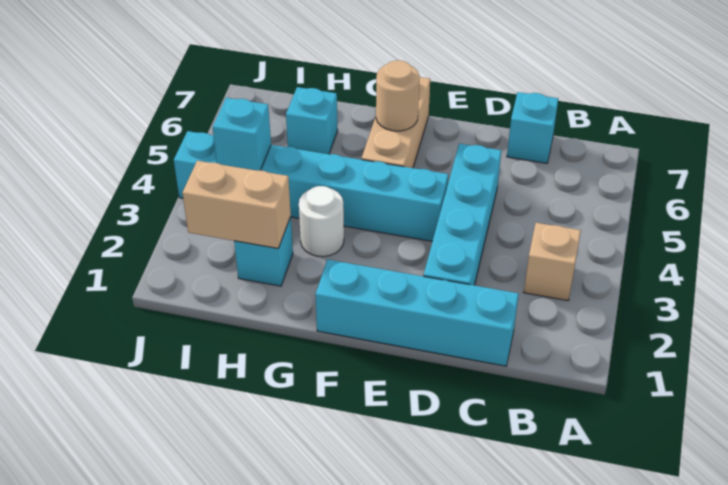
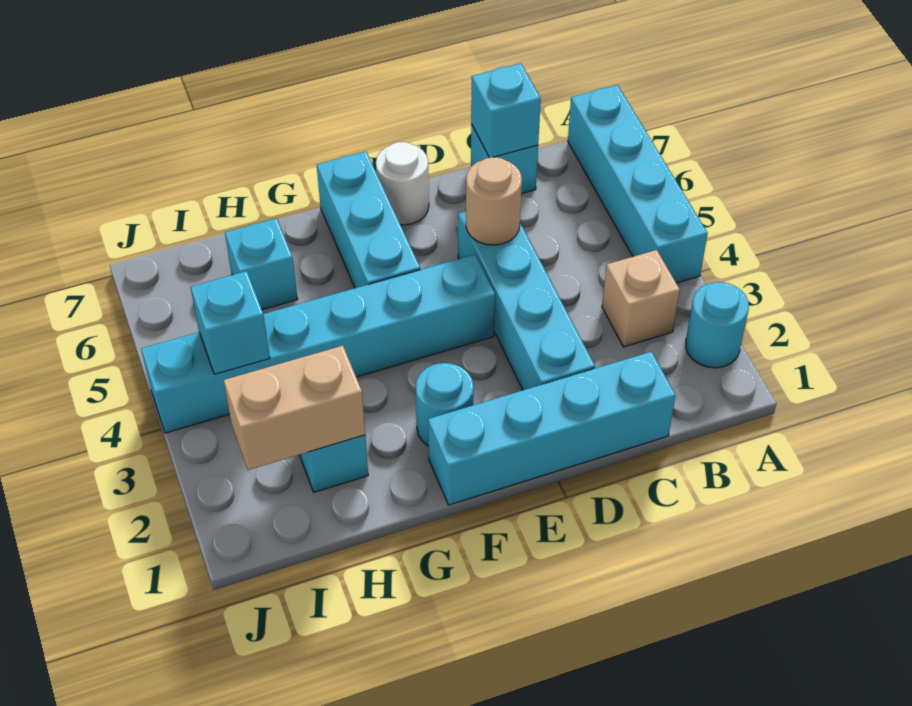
none -> cyan 1x1 round brick [686,282,749,368]
none -> cyan 1x4 brick [568,85,708,283]
none -> cyan 1x1 brick [471,63,541,157]
none -> cyan 1x1 round brick [415,363,474,446]
tan 1x3 brick [362,77,430,168] -> cyan 1x3 brick [317,152,420,288]
tan 1x1 round brick [376,60,420,131] -> tan 1x1 round brick moved to [466,157,522,245]
white 1x1 round brick [299,186,344,257] -> white 1x1 round brick moved to [376,142,429,225]

